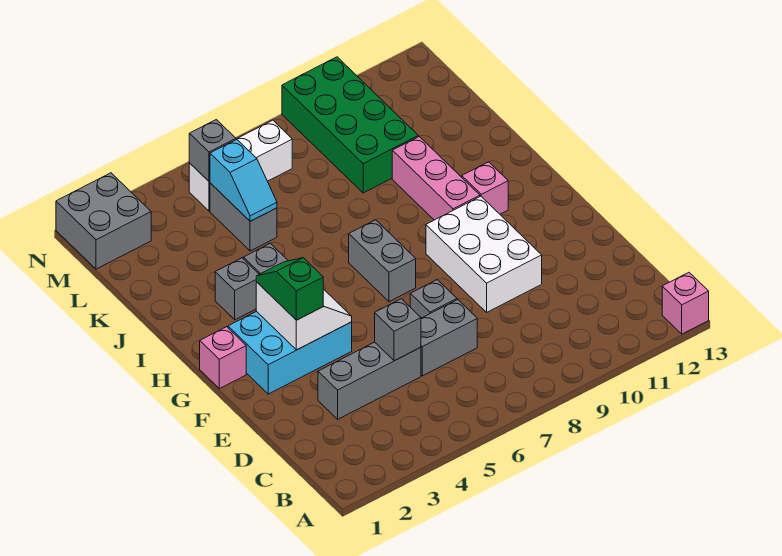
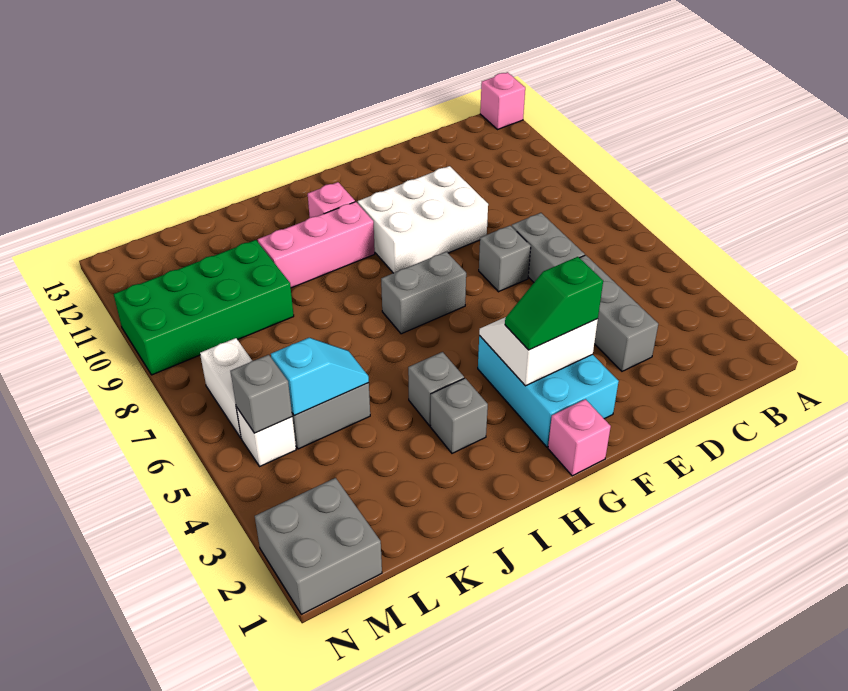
grey 1x1 brick [375,299,421,361] -> none

